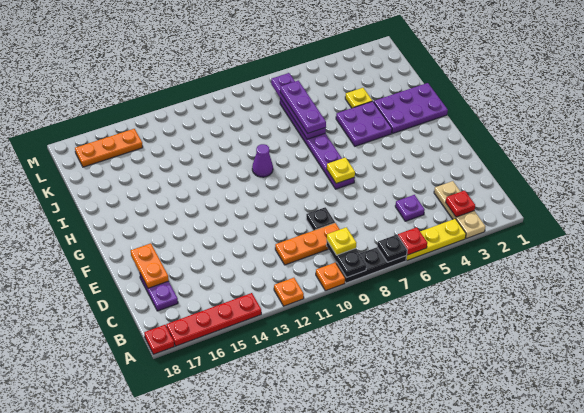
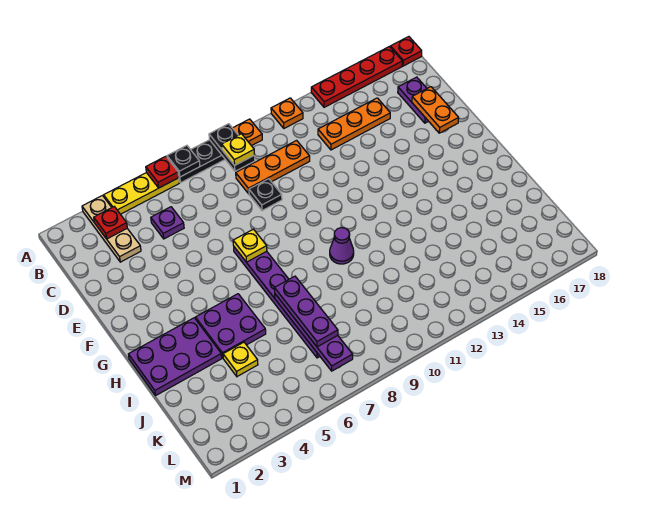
orange 1x3 plate [75,129,143,167] -> orange 1x3 plate moved to [318,98,390,150]

